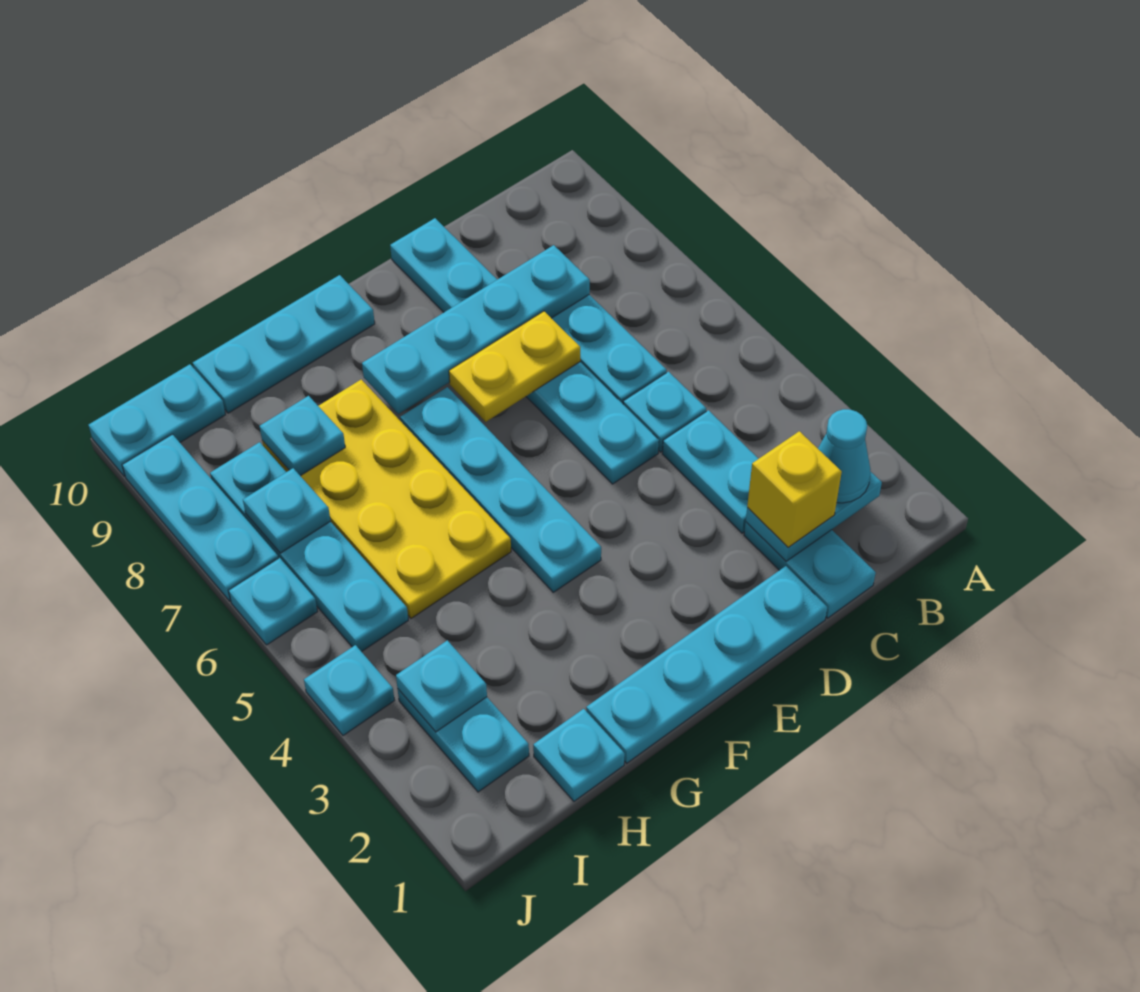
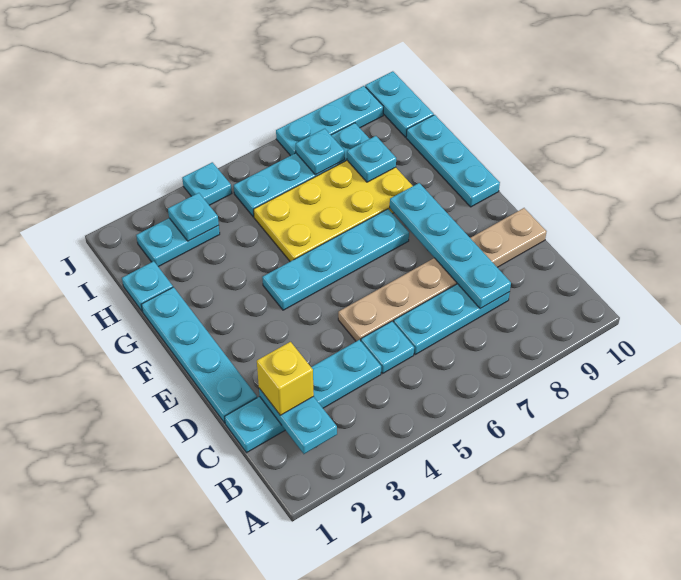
cyan 1x1 cone [818,409,871,503] -> none
cyan 1x6 plate [390,218,659,484] -> tan 1x6 plate [338,208,547,341]
yellow 1x2 plate [449,311,580,422] -> none
cyan 1x1 plate [229,558,318,645] -> none

